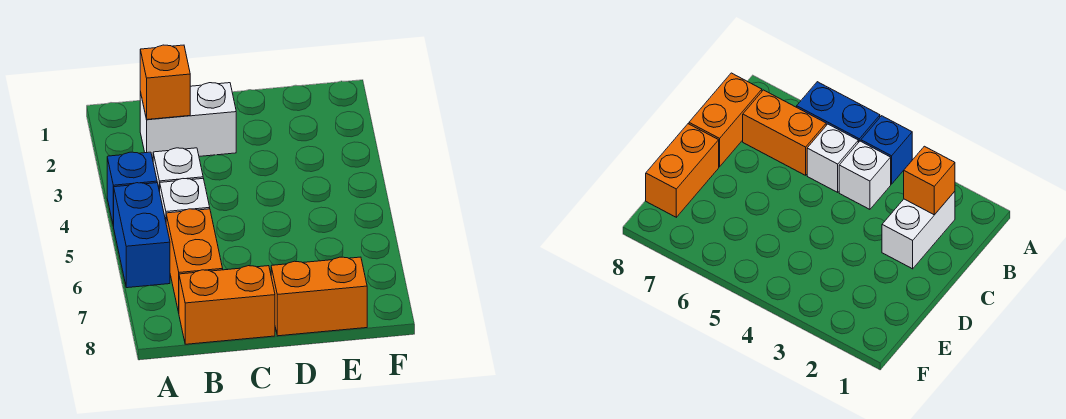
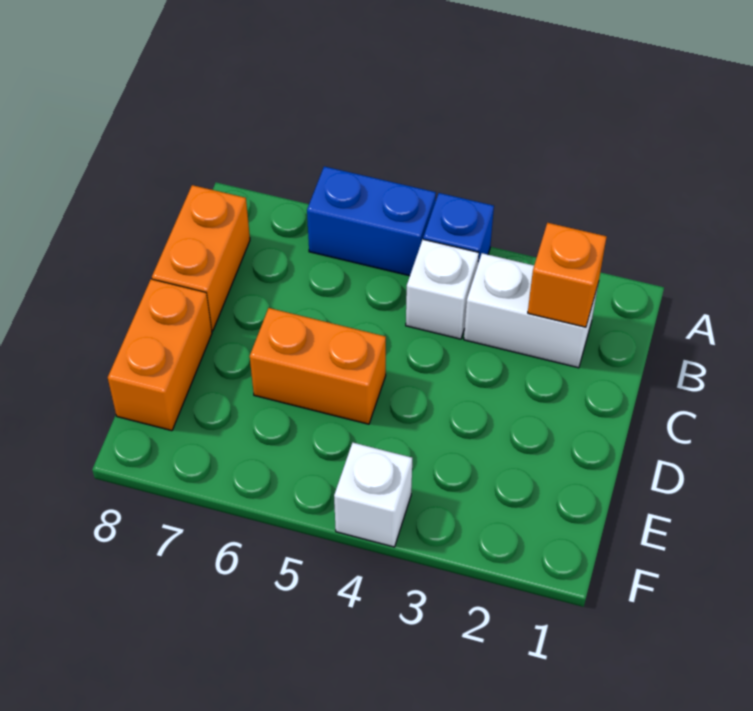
white 1x2 brick [140,83,236,159] -> white 1x2 brick turned to [464,253,598,368]
white 1x1 brick [160,178,210,220] -> white 1x1 brick moved to [334,443,412,547]
orange 1x2 brick [166,209,223,312] -> orange 1x2 brick moved to [250,308,386,424]

